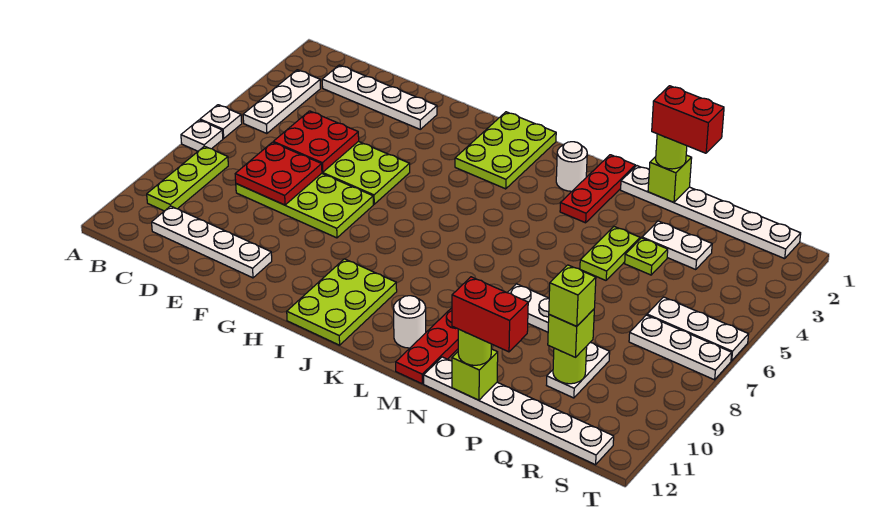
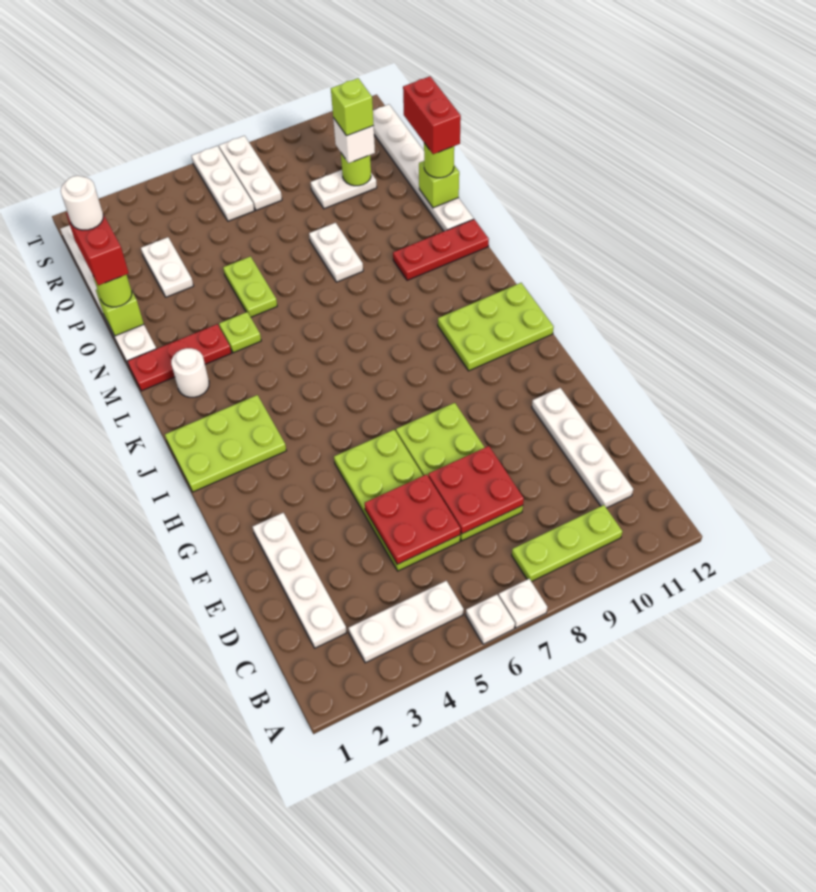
white 1x1 round brick [394,296,426,348] -> white 1x1 round brick moved to [61,176,103,230]
lime 1x2 plate [580,227,640,280] -> lime 1x2 plate turned to [223,256,277,317]
lime 1x1 plate [625,238,668,275] -> lime 1x1 plate moved to [219,312,261,353]
lime 1x1 brick [548,309,594,357] -> white 1x1 brick [333,118,375,163]

